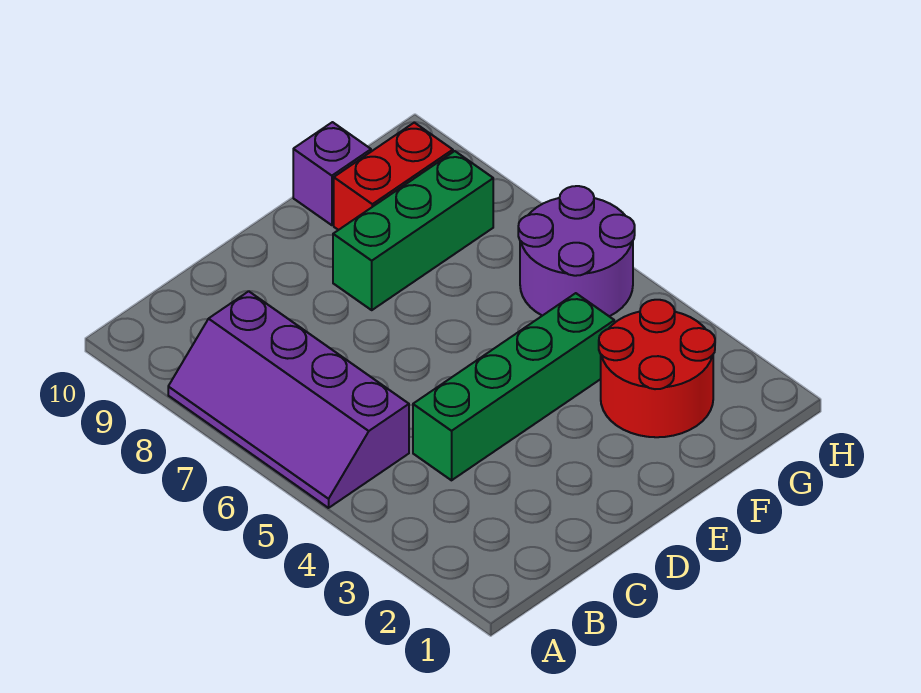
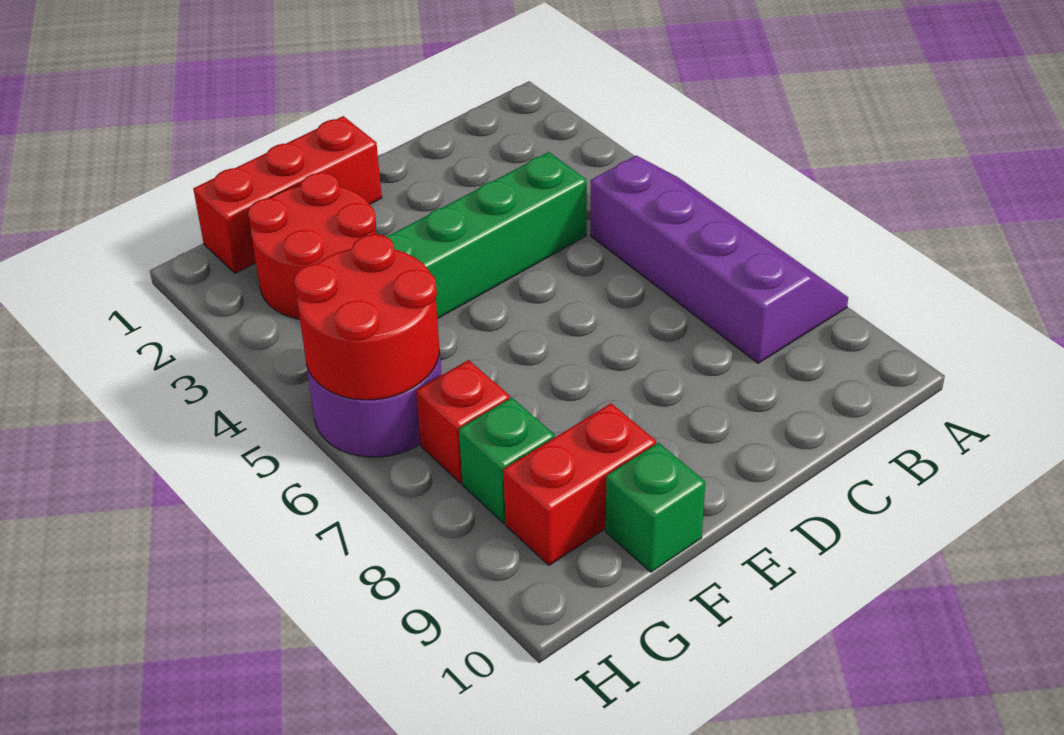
none -> red 1x3 brick [193,116,382,273]
green 1x3 brick [333,151,493,310] -> green 1x1 brick [459,397,555,523]
purple 1x1 brick [293,122,371,225] -> green 1x1 brick [606,443,705,572]
none -> red 2x2 round brick [294,234,440,400]
none -> red 1x1 brick [416,360,510,483]

